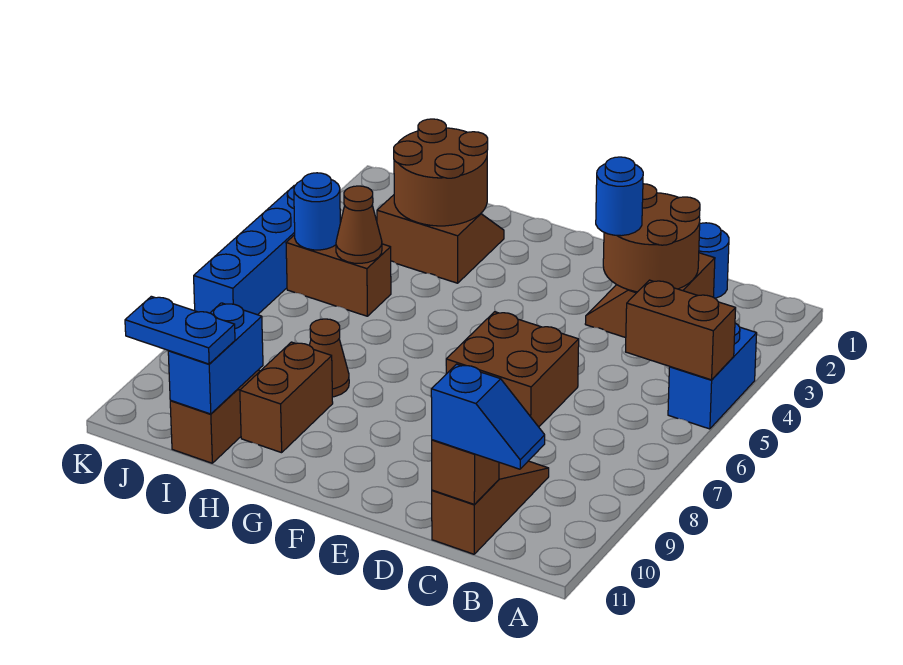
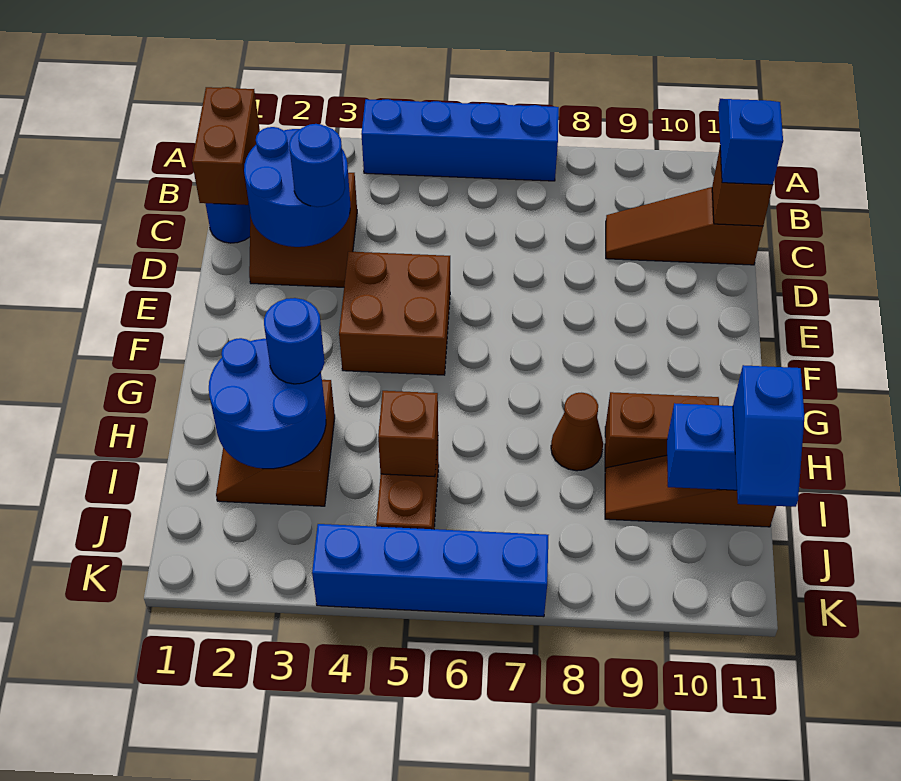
blue 1x2 brick [668,323,757,429] -> blue 1x4 brick [361,99,559,181]
brown 1x2 brick [626,280,736,380] -> brown 1x2 brick moved to [192,87,260,205]
brown 2x2 round brick [603,184,700,292] -> blue 2x2 round brick [244,127,350,247]
brown 2x2 brick [446,312,579,427] -> brown 2x2 brick moved to [339,252,450,375]
brown 2x2 round brick [394,119,488,226] -> blue 2x2 round brick [209,338,326,469]
brown 1x1 cone [336,186,382,263] -> brown 1x1 brick [378,391,438,477]
blue 1x2 plate [125,296,235,364] -> blue 1x2 slope [733,365,804,507]
blue 1x1 round brick [294,173,340,250] -> blue 1x1 round brick moved to [264,298,325,384]

